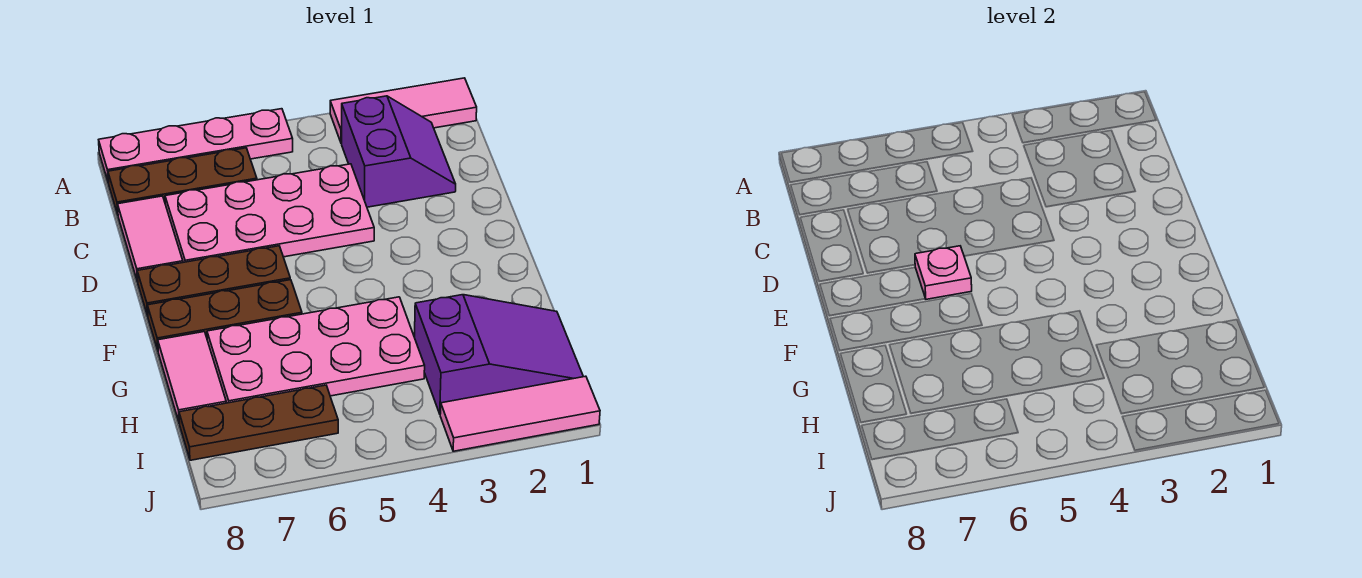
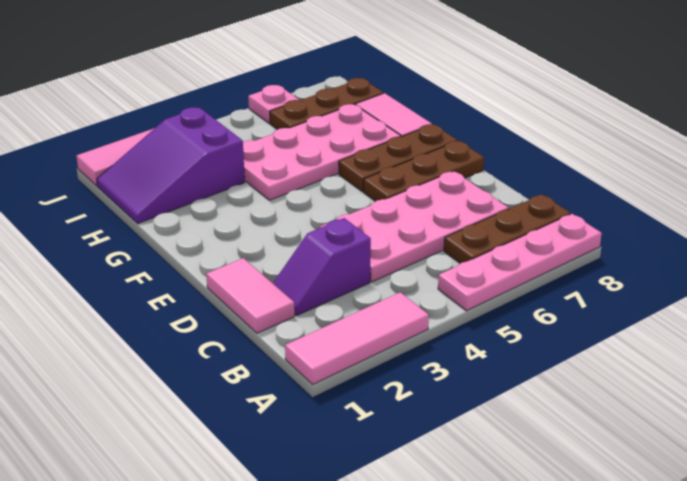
purple 2x2 slope [342,96,456,207] -> purple 1x2 slope [273,218,371,315]
pink 1x2 tile [118,196,183,282] -> pink 1x2 tile moved to [206,258,295,333]
pink 1x1 plate [915,246,972,299] -> pink 1x1 plate moved to [248,85,299,123]

